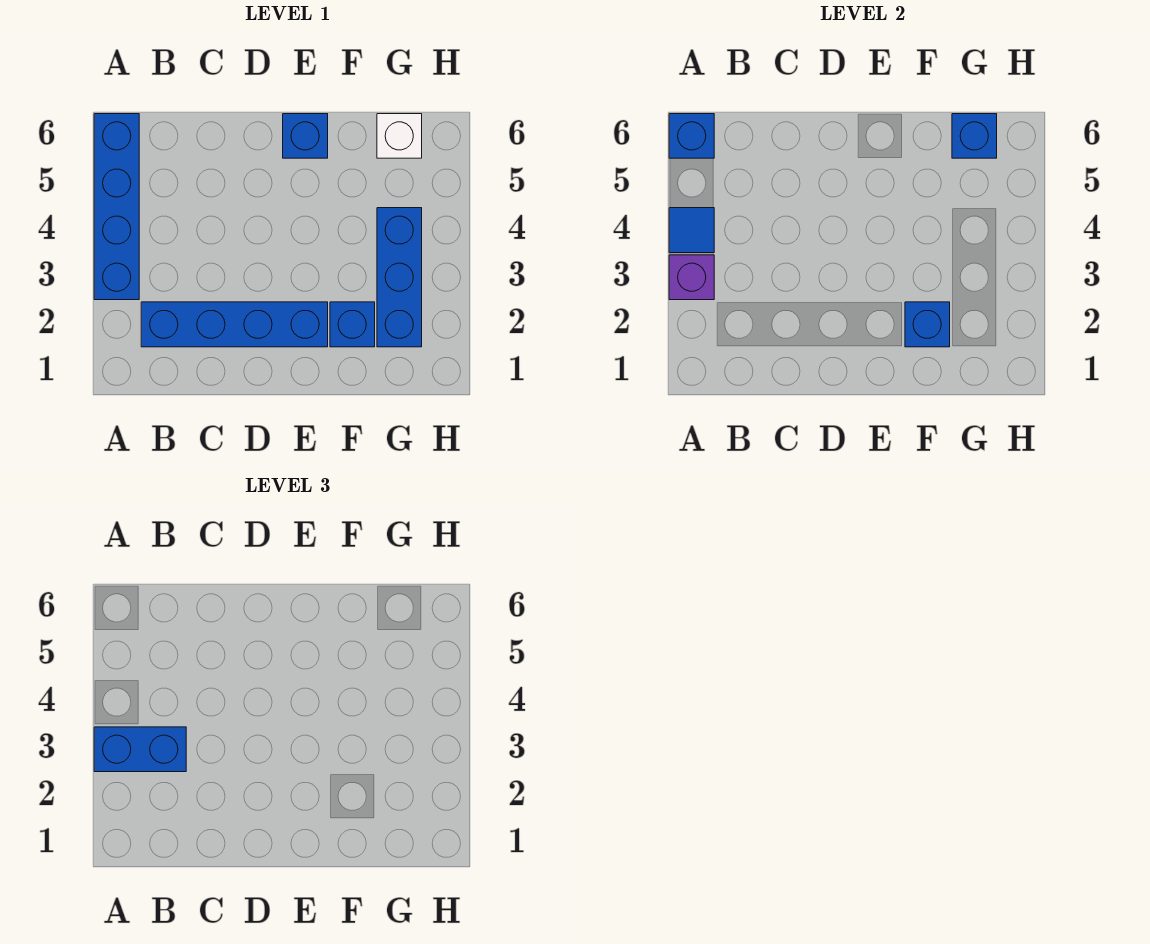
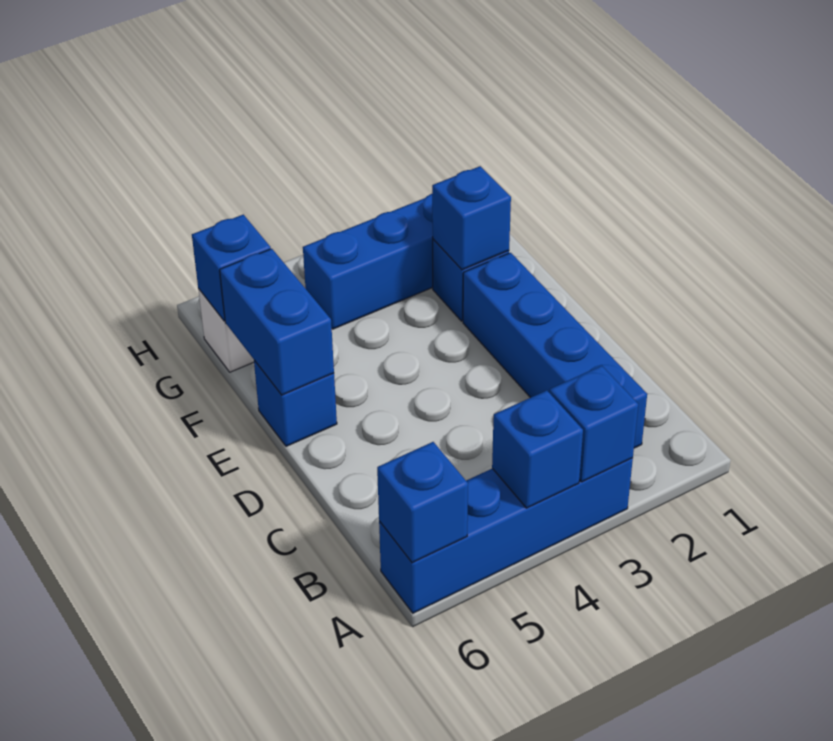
purple 1x1 brick [669,255,714,300] -> blue 1x1 brick [549,366,638,482]
blue 1x2 brick [94,727,186,772] -> blue 1x2 brick moved to [220,249,334,395]
blue 1x1 tile [669,208,714,253] -> blue 1x1 brick [492,390,583,508]

